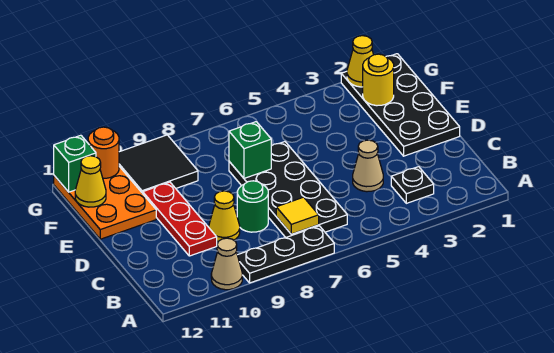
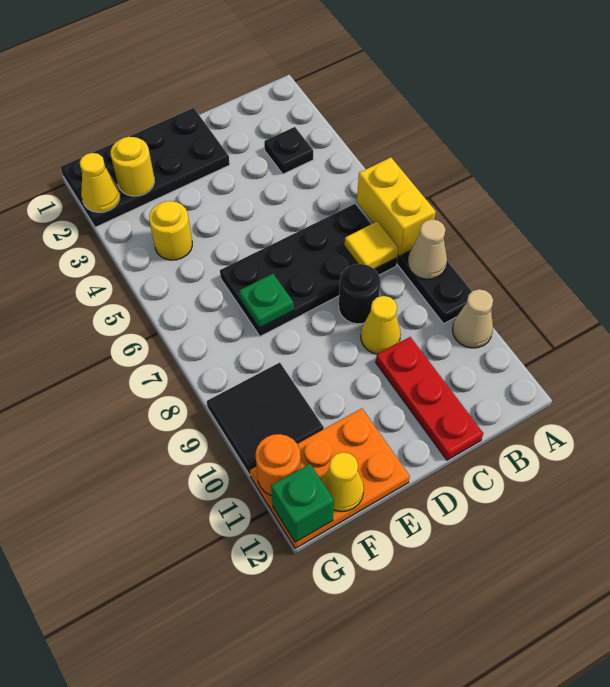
none -> yellow 1x2 brick [357,158,436,256]
tan 1x1 cone [353,140,383,192] -> tan 1x1 cone moved to [408,219,447,279]
green 1x1 round brick [237,181,268,232] -> black 1x1 round brick [339,264,380,324]
red 1x3 plate [143,182,217,256] -> red 1x3 plate turned to [376,337,483,460]
green 1x1 brick [229,122,271,178] -> green 1x1 plate [239,274,294,328]
none -> yellow 1x1 round brick [149,201,192,260]

